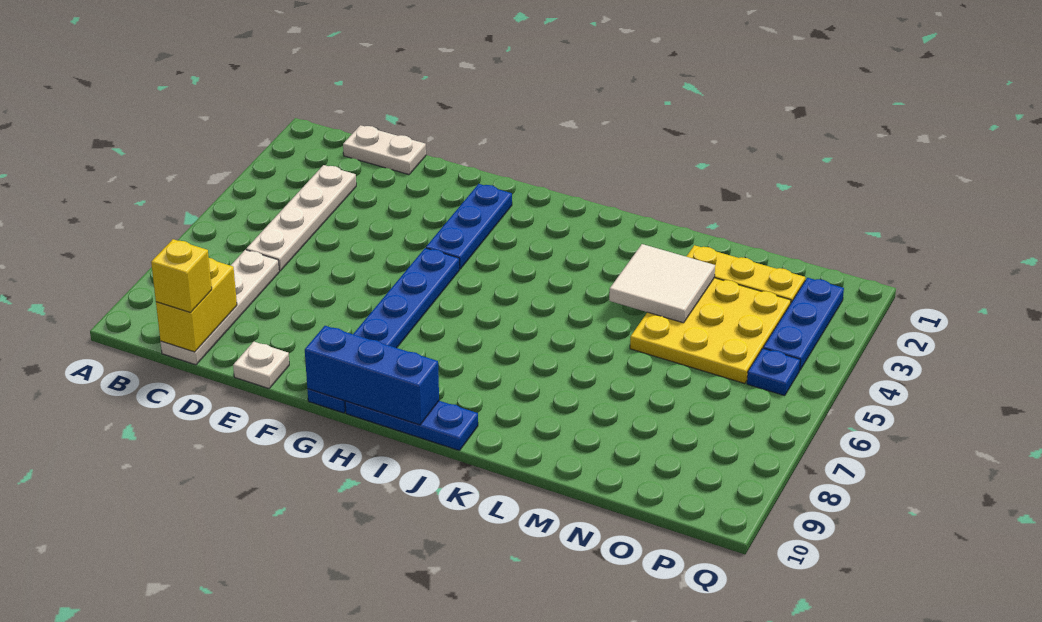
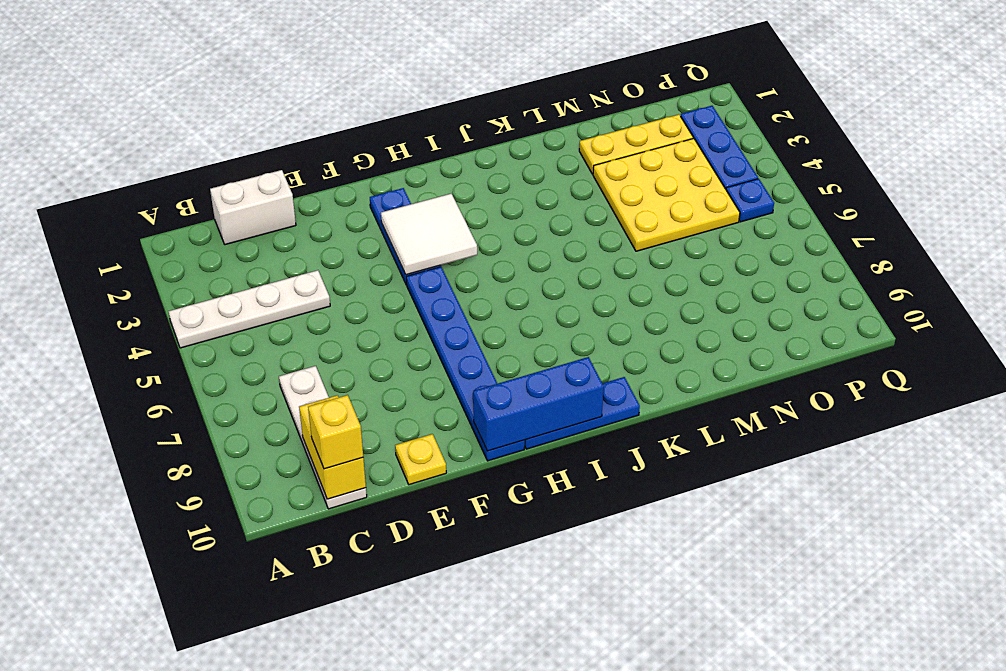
white 1x2 plate [343,125,426,175] -> white 1x2 brick [210,170,296,245]
white 1x4 plate [246,165,356,271] -> white 1x4 plate turned to [168,270,330,348]
white 1x1 plate [233,342,289,388] -> yellow 1x1 plate [395,434,446,485]
white 2x2 tile [609,244,715,323] -> white 2x2 tile moved to [381,194,477,275]

